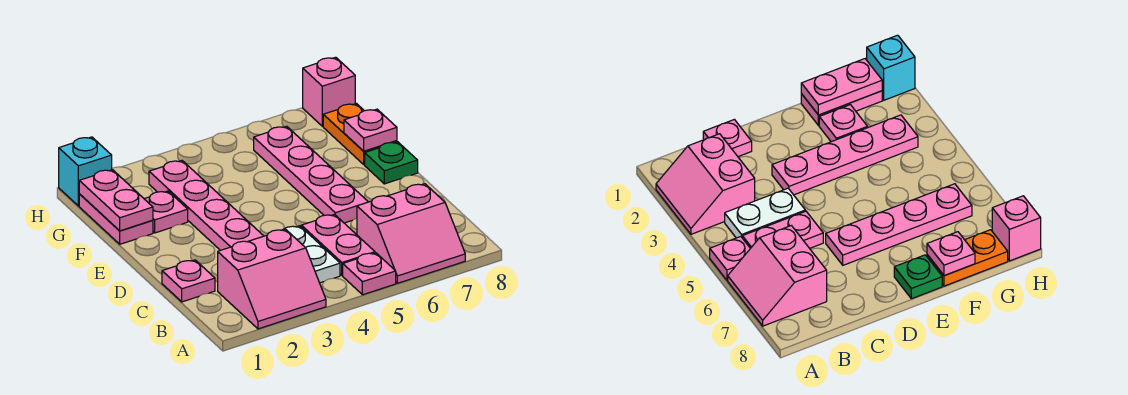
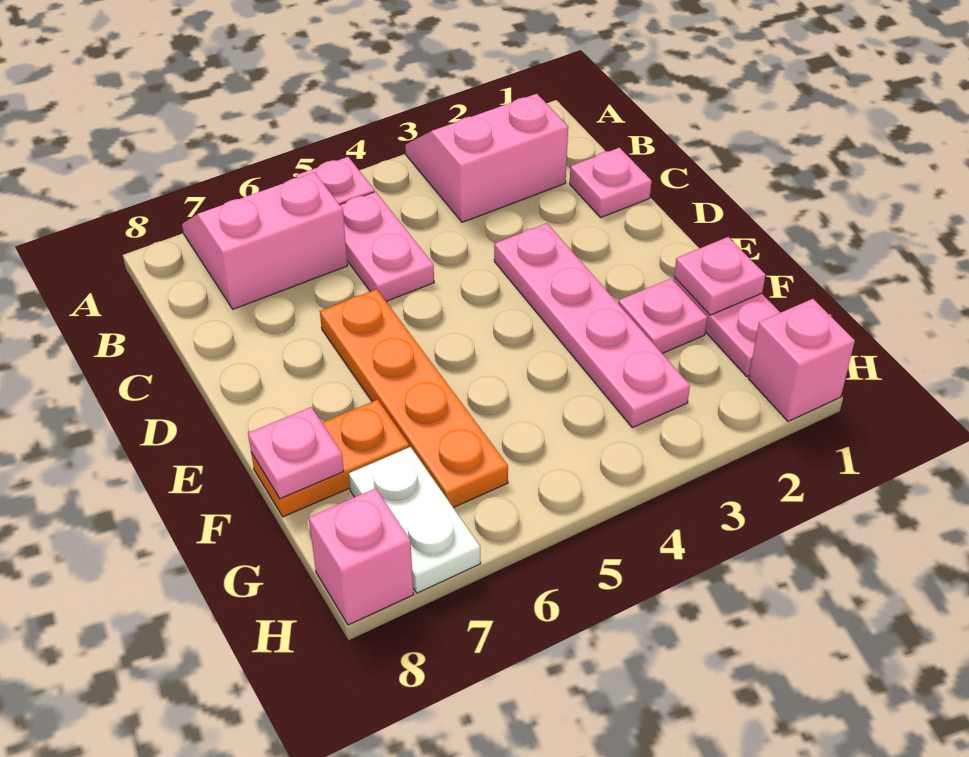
white 1x2 plate [283,226,340,283] -> white 1x2 plate moved to [349,447,480,593]
pink 1x4 plate [254,126,368,223] -> orange 1x4 plate [320,289,508,508]
green 1x1 plate [365,142,418,184] -> none
pink 1x2 plate [79,170,153,231] -> pink 1x1 plate [674,237,765,315]
orange 1x2 plate [323,104,397,165] -> orange 1x2 plate turned to [251,400,409,517]
cyan 1x1 brick [59,137,112,206] -> pink 1x1 brick [749,299,855,421]

